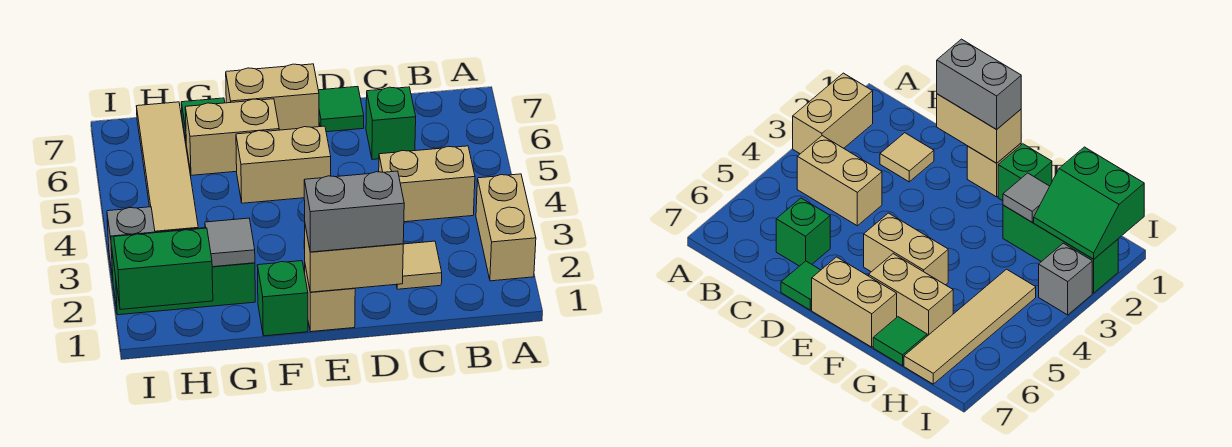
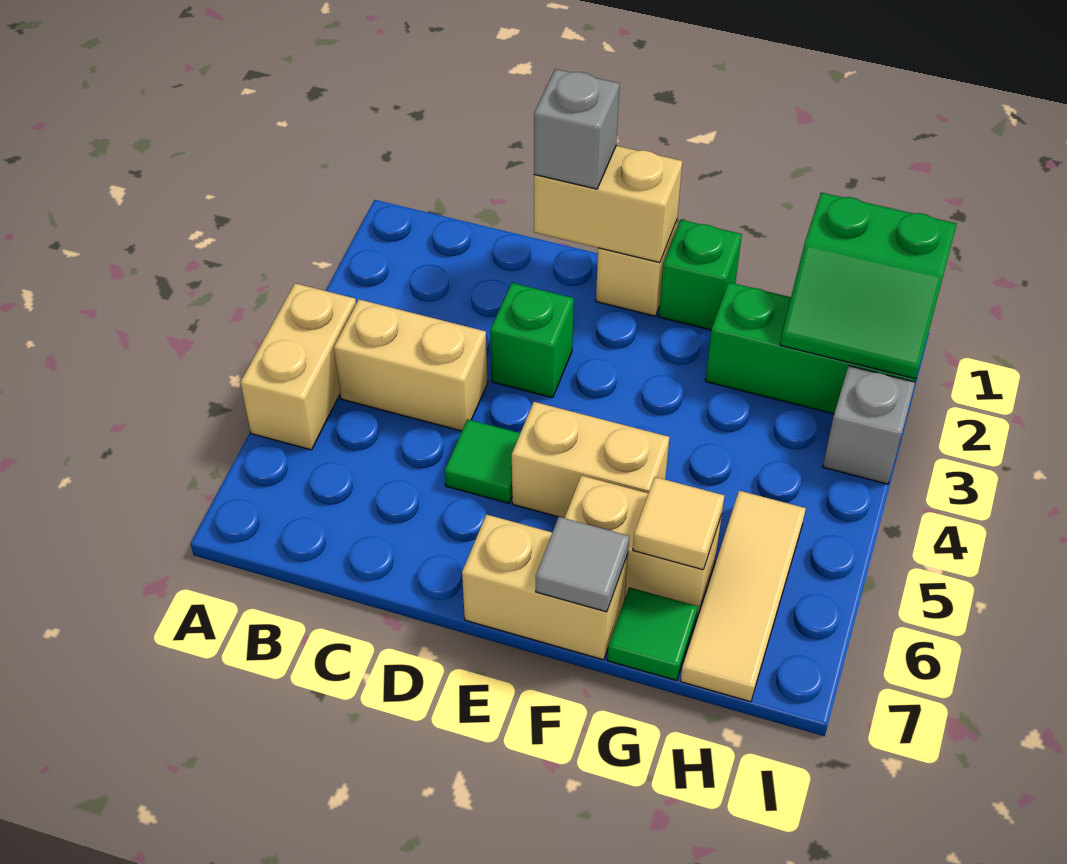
tan 1x2 brick [476,174,536,281] -> tan 1x2 brick moved to [240,283,356,450]
tan 1x1 tile [396,241,442,289] -> tan 1x1 tile moved to [633,477,724,570]
green 1x1 brick [366,87,416,160] -> green 1x1 brick moved to [490,283,574,398]
grey 1x2 brick [304,171,404,252] -> grey 1x1 brick [534,69,619,189]
green 1x1 tile [318,87,364,132] -> green 1x1 tile moved to [445,419,520,503]
grey 1x1 tile [205,218,255,267] -> grey 1x1 tile moved to [536,517,629,612]
tan 1x4 tile [137,102,198,232] -> tan 1x3 tile [681,491,806,702]

